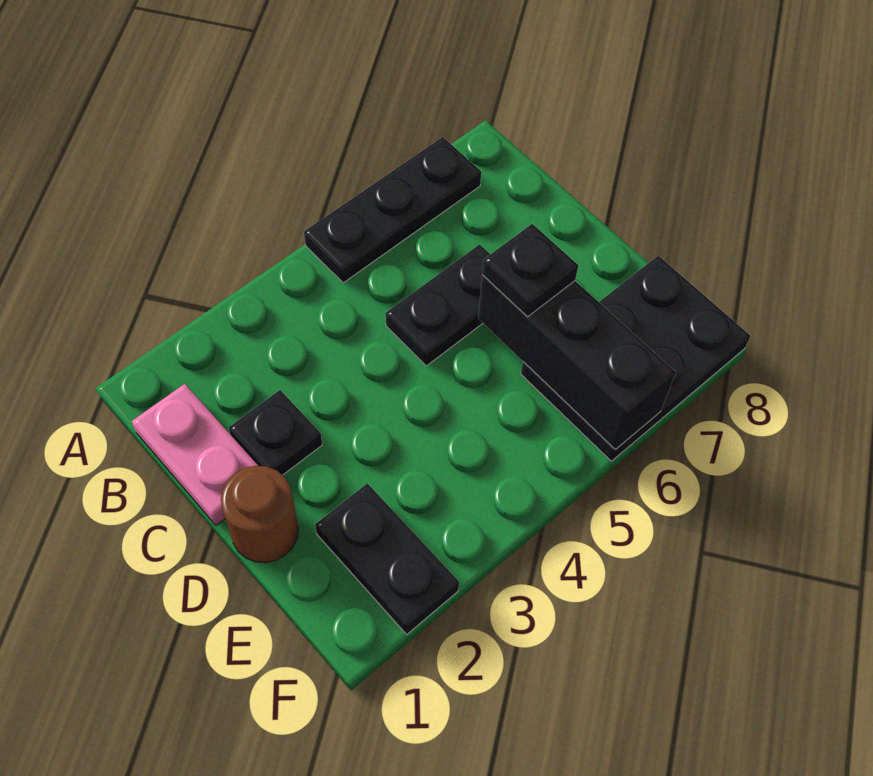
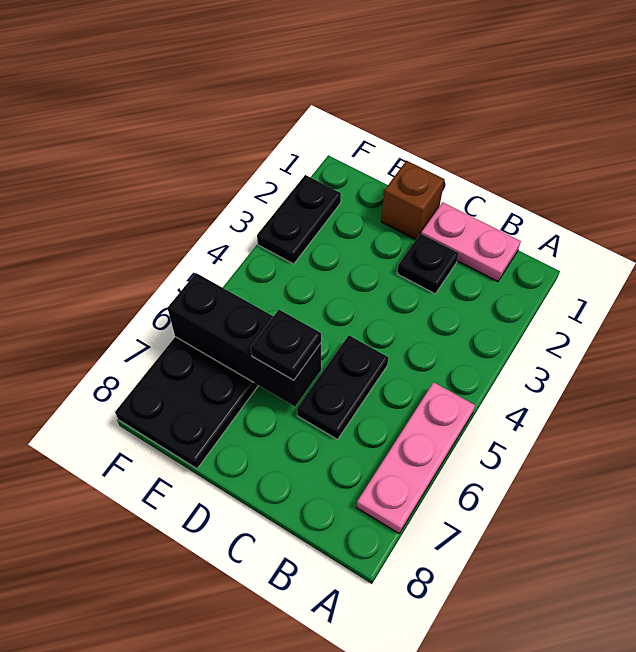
black 1x3 plate [304,137,481,283] -> pink 1x3 plate [357,382,475,534]
brown 1x1 round brick [221,466,298,563] -> brown 1x1 brick [381,161,445,240]
black 1x2 plate [315,483,459,634] -> black 1x2 plate turned to [257,175,341,264]

